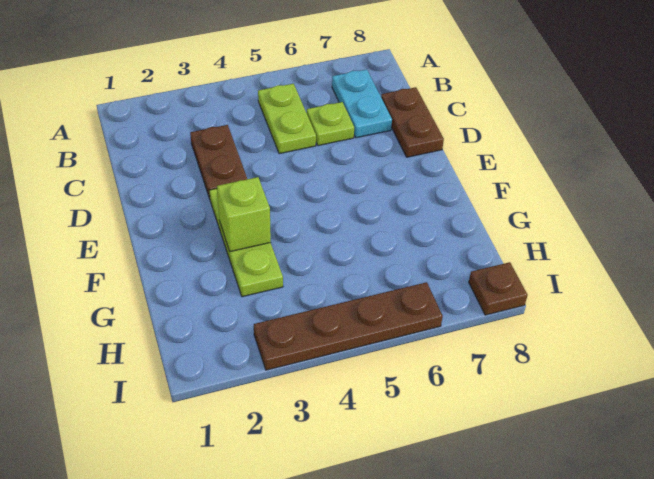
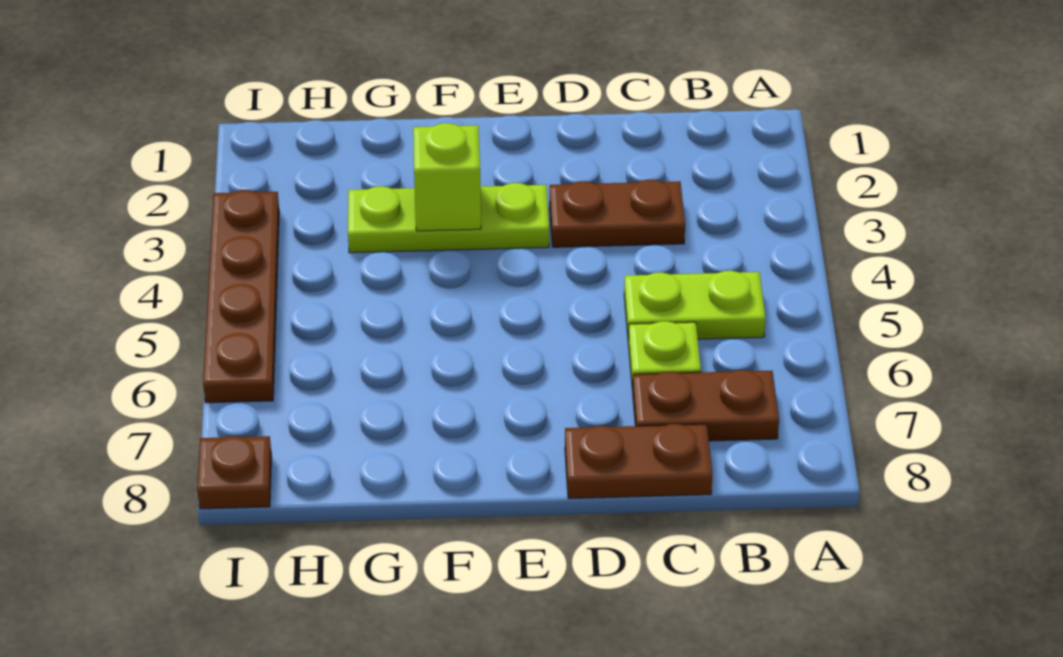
cyan 1x2 plate [332,69,392,138] -> brown 1x2 plate [632,370,779,441]

